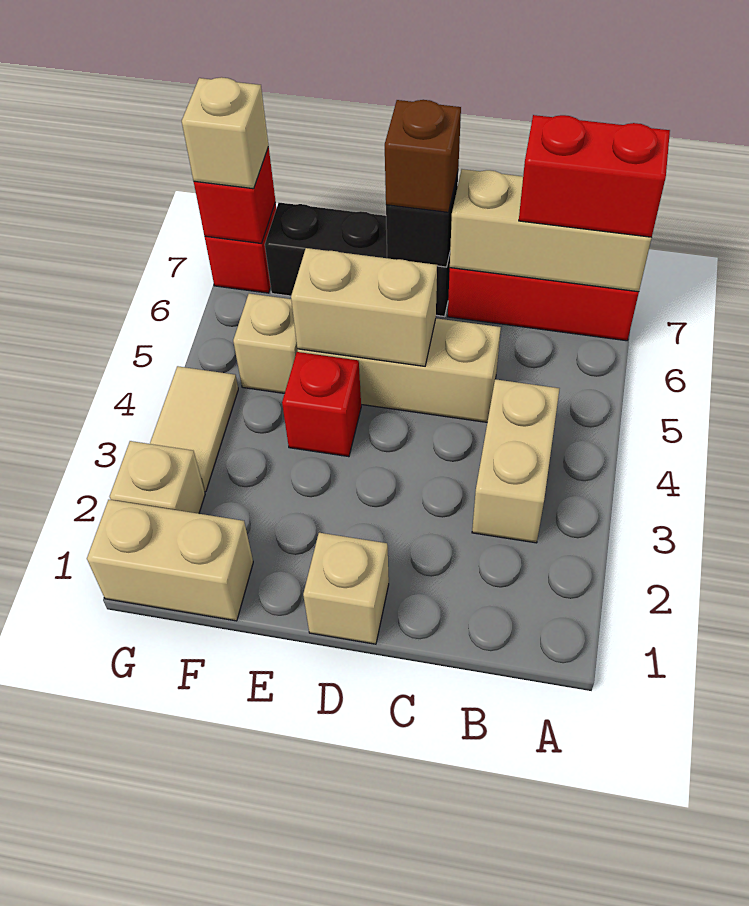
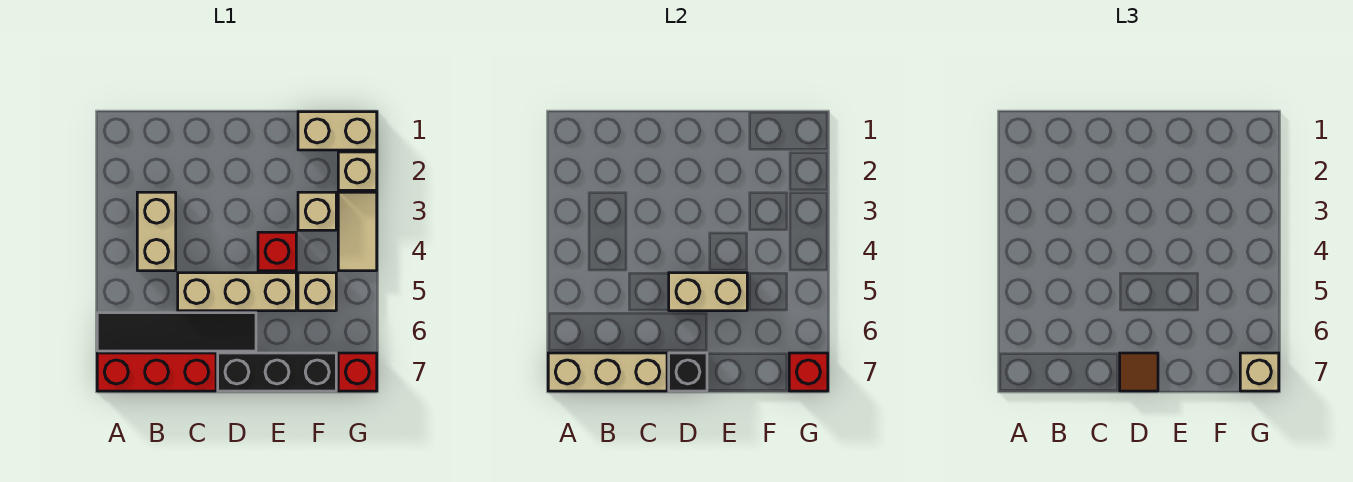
none -> black 1x4 tile [97,313,256,351]
red 1x2 brick [519,115,670,237] -> none
tan 1x1 brick [303,533,389,644] -> tan 1x1 brick moved to [298,192,336,230]
brown 1x1 brick [385,100,461,212] -> brown 1x1 tile [1120,353,1158,391]

